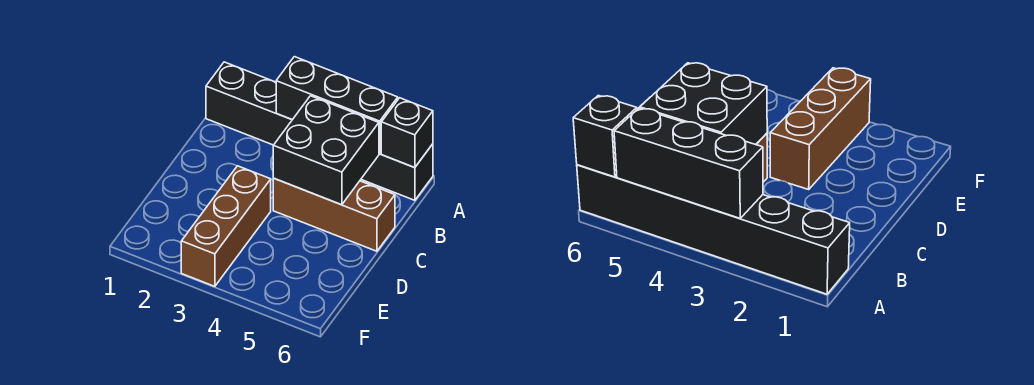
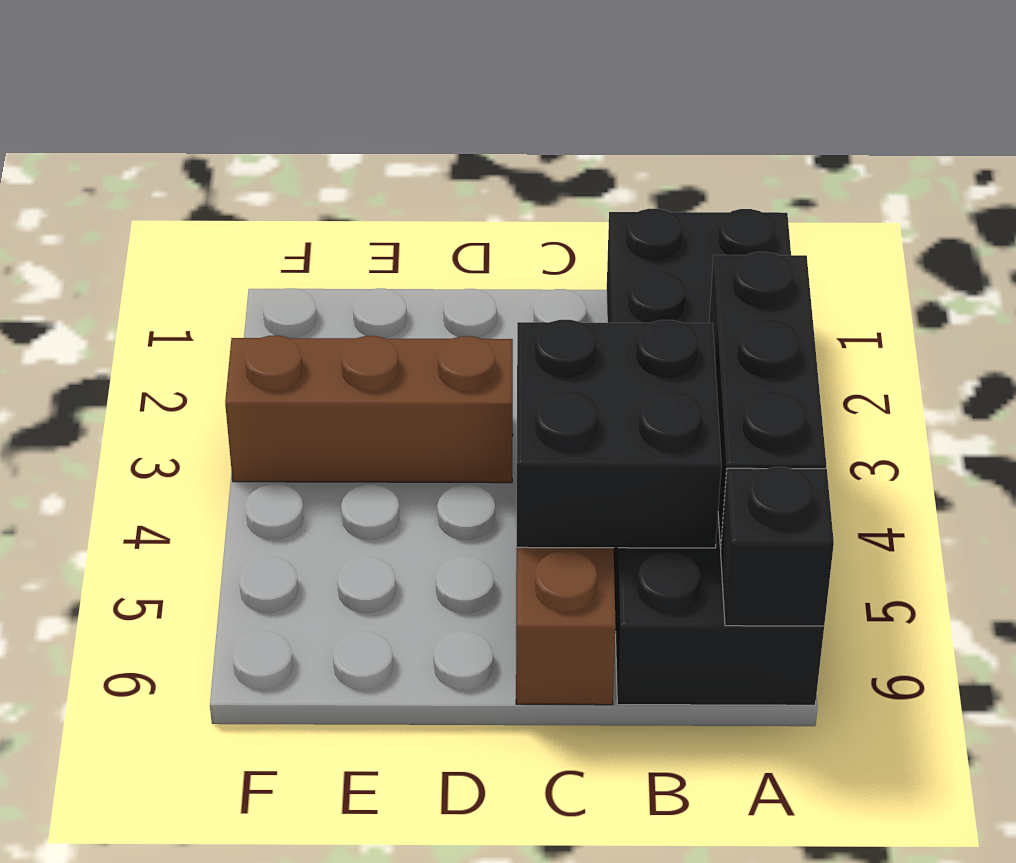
black 1x6 brick [206,62,433,200] -> black 2x6 brick [607,209,824,705]

